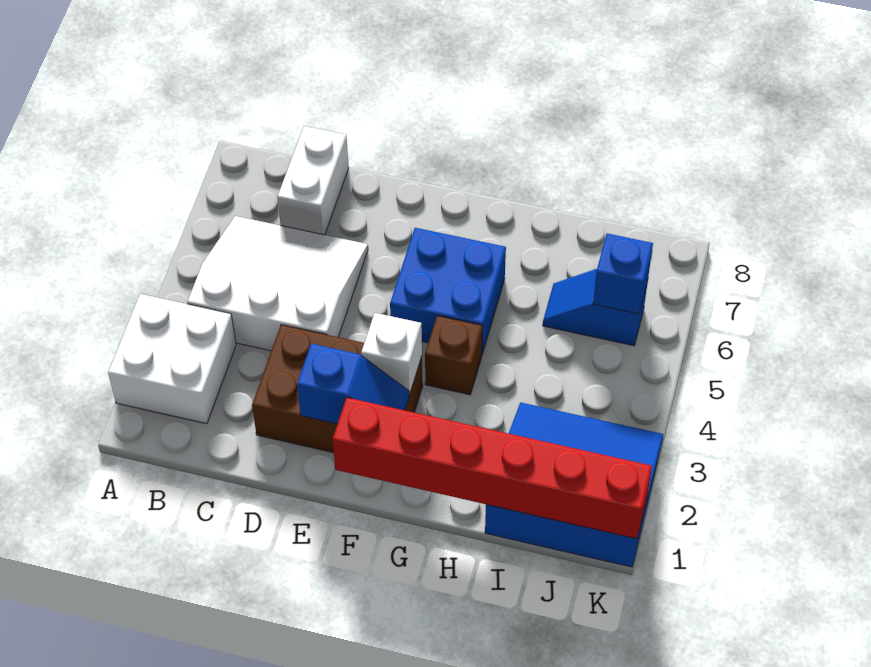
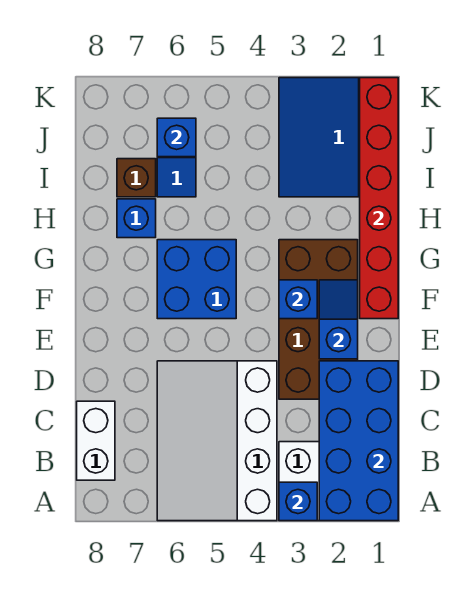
none -> blue 2x4 brick [319,361,398,521]
none -> blue 1x1 brick [279,482,317,521]
white 3x3 slope [187,216,368,351] -> white 3x4 slope [157,361,277,521]
white 1x2 brick [277,126,349,235] -> white 1x2 brick turned to [77,401,115,480]
brown 2x3 brick [252,325,423,453] -> brown 2x4 brick [279,240,358,399]
white 1x1 brick [361,313,422,395] -> blue 1x1 brick [279,280,317,319]
brown 1x1 brick [425,316,483,395] -> brown 1x1 brick moved to [117,159,156,197]
none -> blue 1x1 brick [117,199,156,238]

